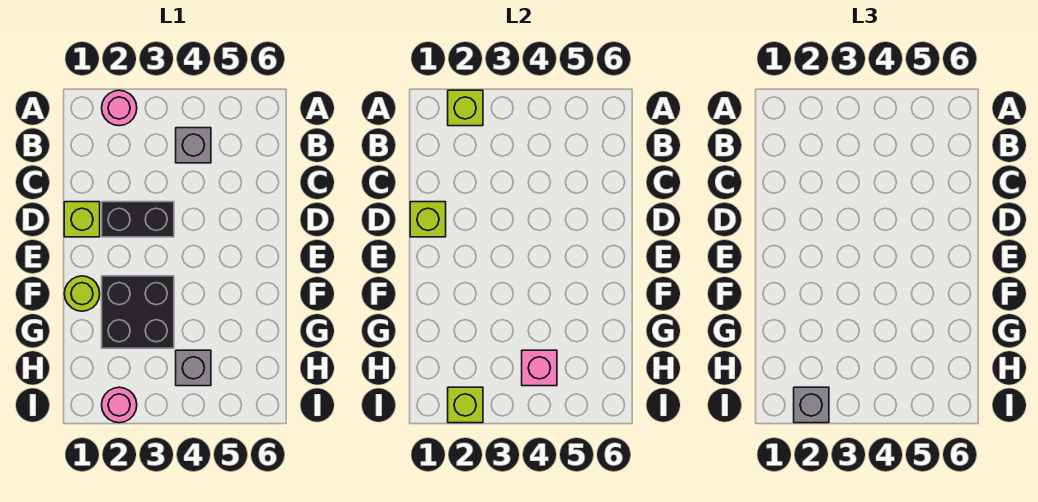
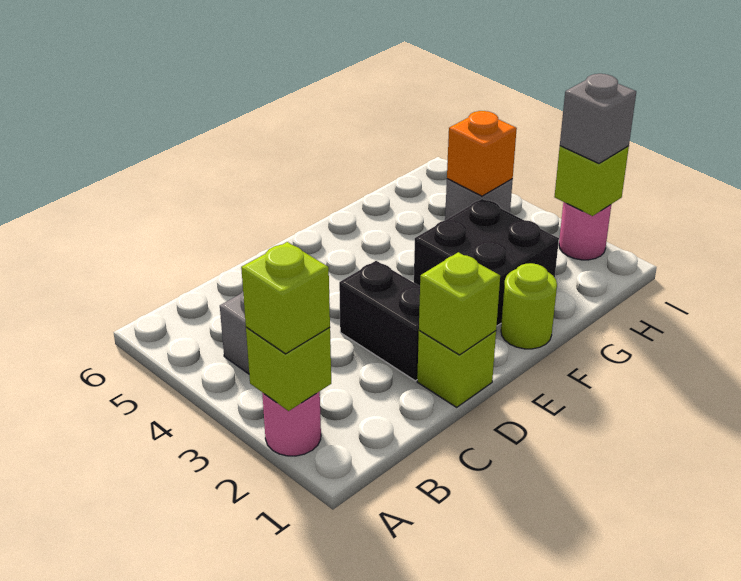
none -> lime 1x1 brick [241,242,330,354]
pink 1x1 brick [522,350,557,386] -> orange 1x1 brick [447,111,517,196]

